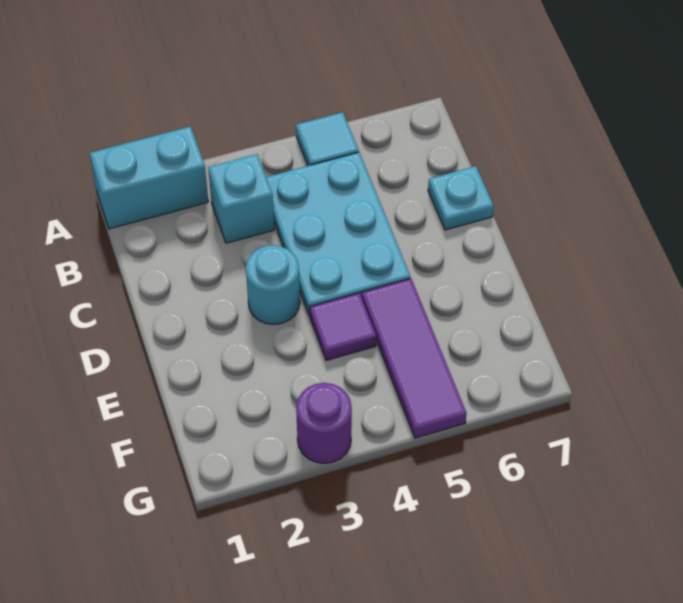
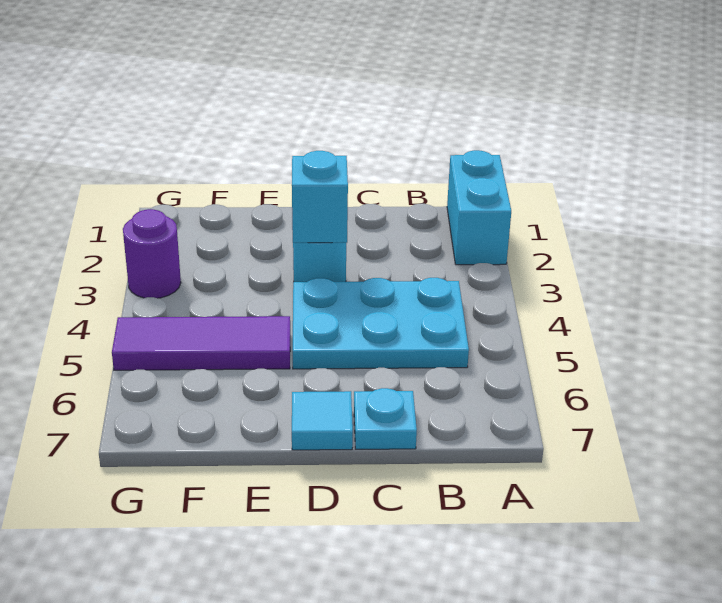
cyan 1x1 tile [296,112,359,166] -> cyan 1x1 tile moved to [292,391,353,450]
cyan 1x1 brick [208,154,274,243] -> cyan 1x1 brick moved to [292,151,348,243]
purple 1x1 tile [310,293,376,360] -> none

